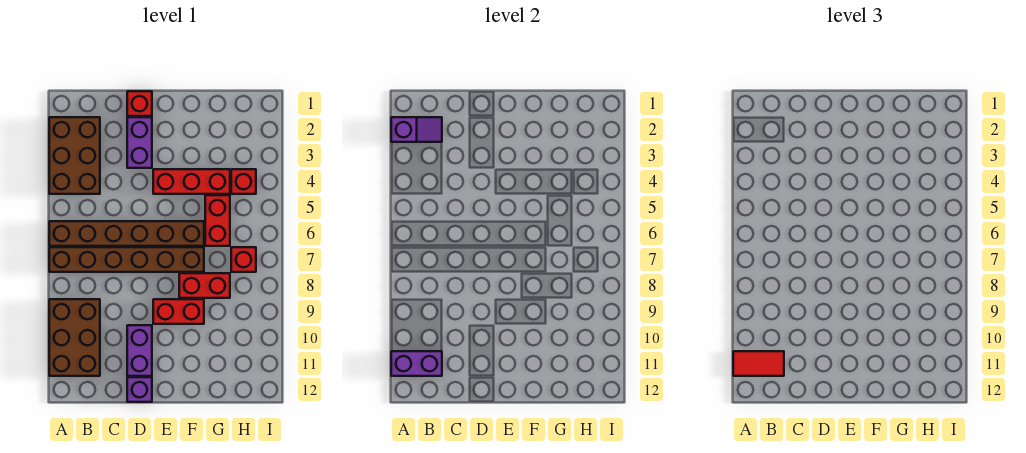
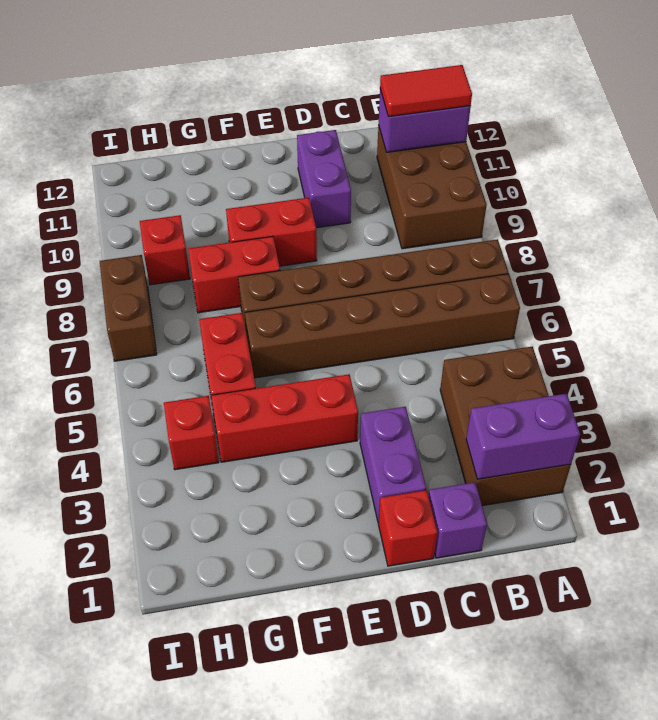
purple 1x2 slope [391,117,442,142] -> purple 1x2 brick [466,394,580,479]
purple 1x1 brick [127,377,152,402] -> purple 1x1 brick moved to [428,482,487,558]
red 1x1 brick [231,247,256,272] -> red 1x1 brick moved to [140,215,190,285]
none -> brown 1x2 brick [100,255,157,361]

